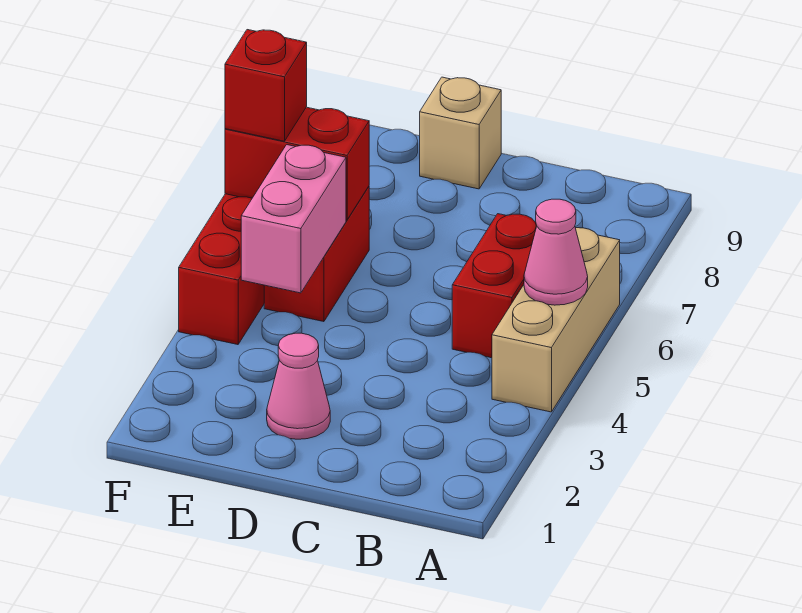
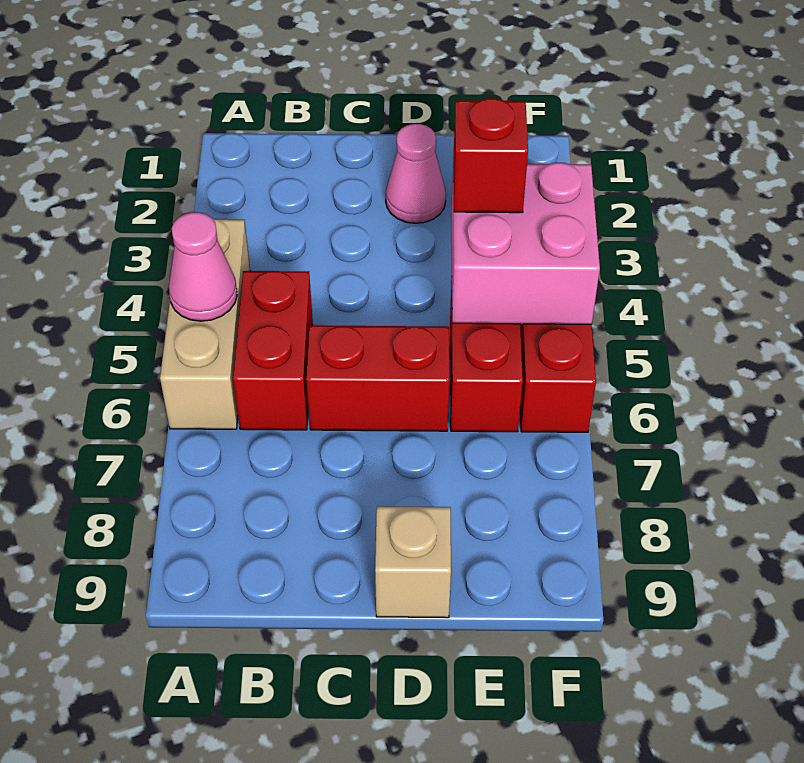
pink 1x2 brick [241,145,346,293] -> pink 2x2 brick [451,163,600,324]
red 1x2 brick [225,107,369,220] -> red 1x2 brick moved to [306,325,449,431]
red 1x1 brick [225,30,307,141] -> red 1x1 brick moved to [453,98,528,213]

